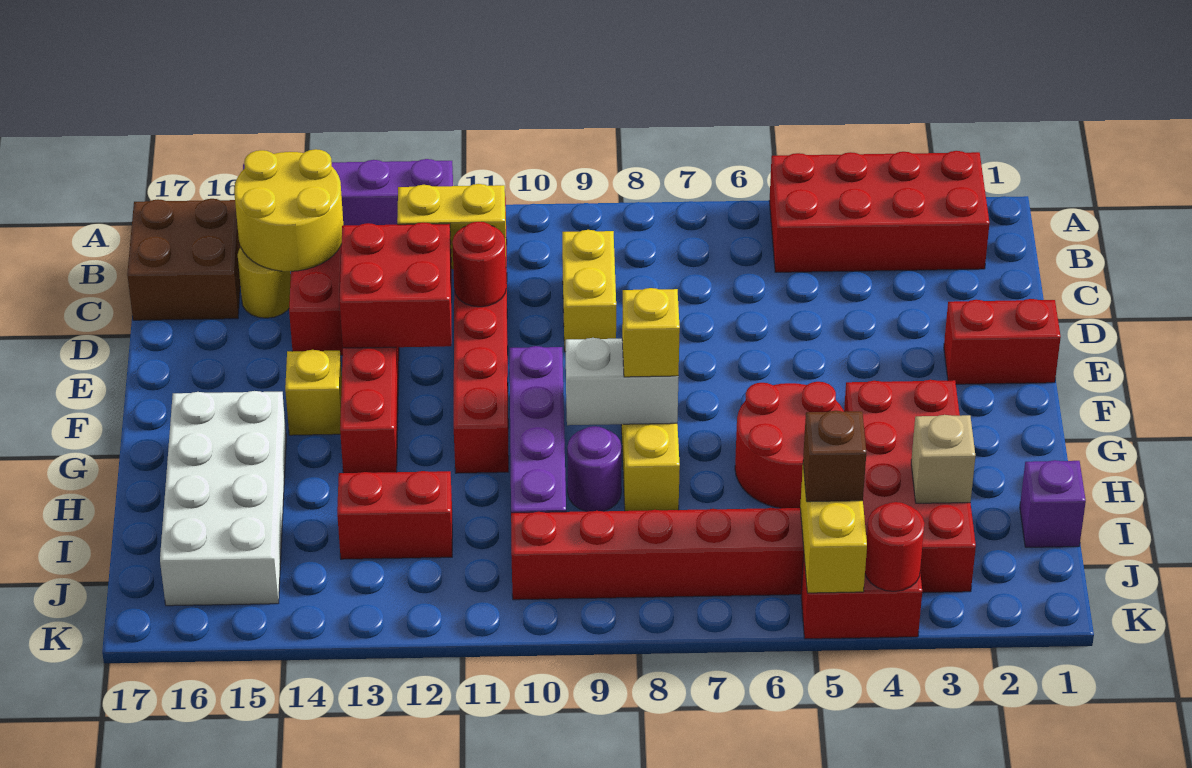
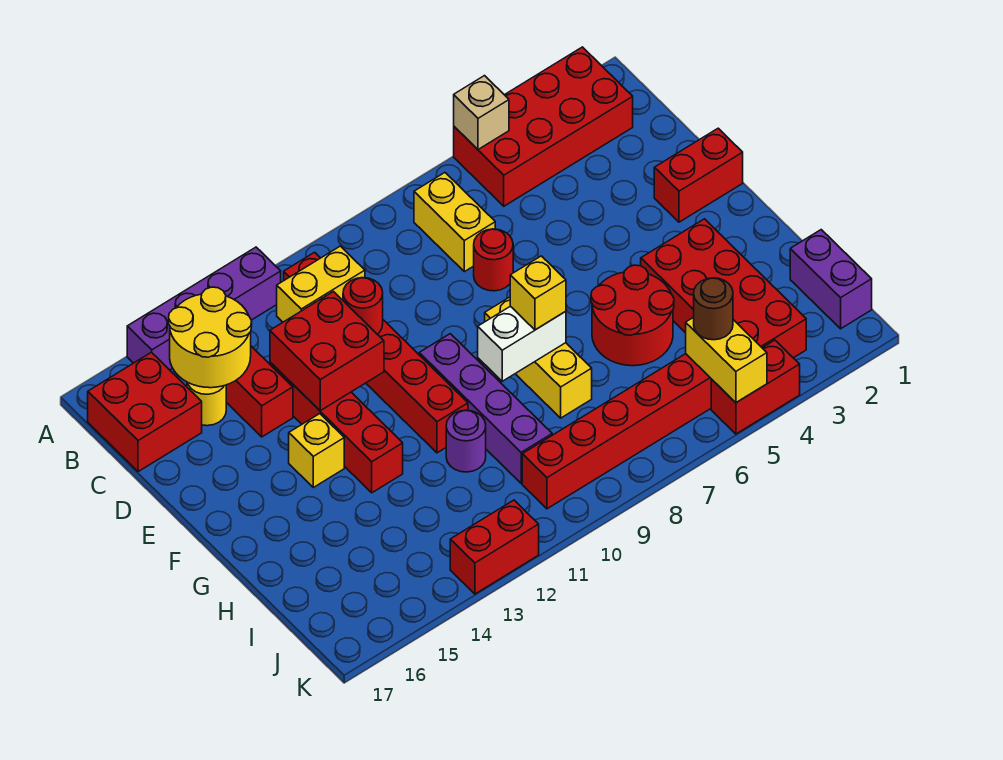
brown 2x2 brick [127,199,241,320] -> red 2x2 brick [88,352,202,472]
yellow 1x2 brick [562,230,616,352] -> yellow 1x2 brick moved to [414,173,495,272]
white 2x4 brick [160,391,286,606] -> none
purple 1x1 round brick [567,426,622,512] -> purple 1x1 round brick moved to [446,410,486,472]
purple 1x1 brick [1020,460,1086,547] -> purple 1x2 brick [790,230,872,329]
tan 1x1 brick [911,415,976,503] -> tan 1x1 brick moved to [454,76,509,149]
red 1x2 brick [337,471,452,559] -> red 1x2 brick moved to [450,500,539,594]
brown 1x1 brick [803,411,866,502] -> brown 1x1 round brick [694,278,733,340]
red 1x1 round brick [865,502,925,591] -> red 1x1 round brick moved to [474,229,513,291]

